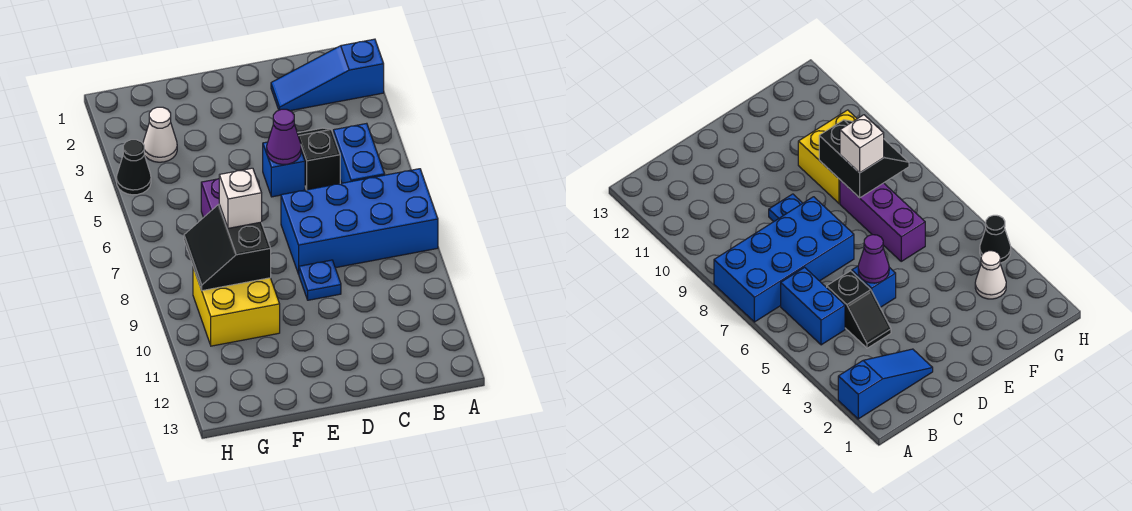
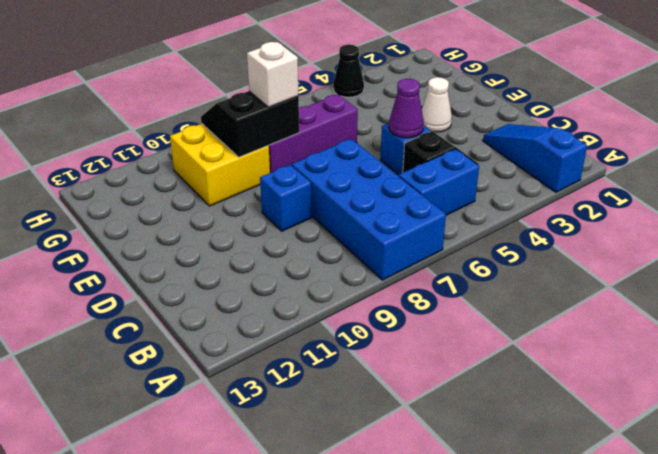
blue 1x1 plate [299,260,341,300] -> blue 1x1 brick [260,165,312,231]
white 1x1 cone [143,107,177,162] -> white 1x1 cone moved to [422,77,452,132]

